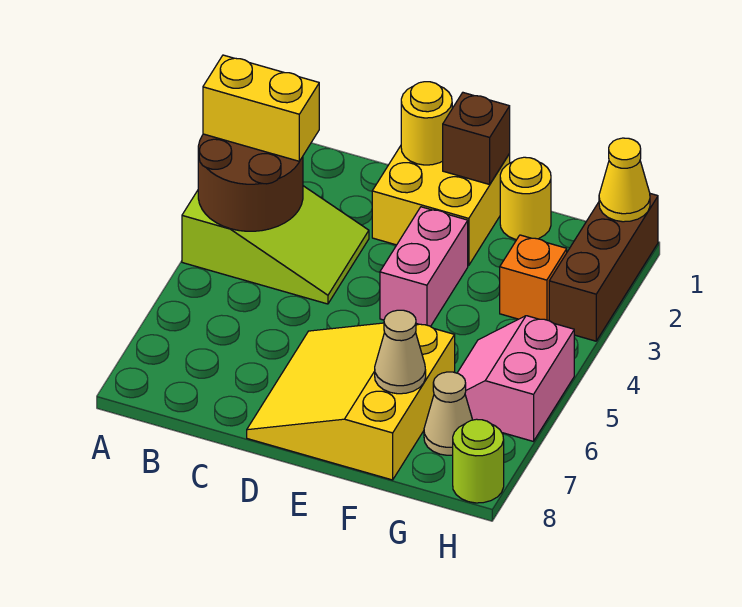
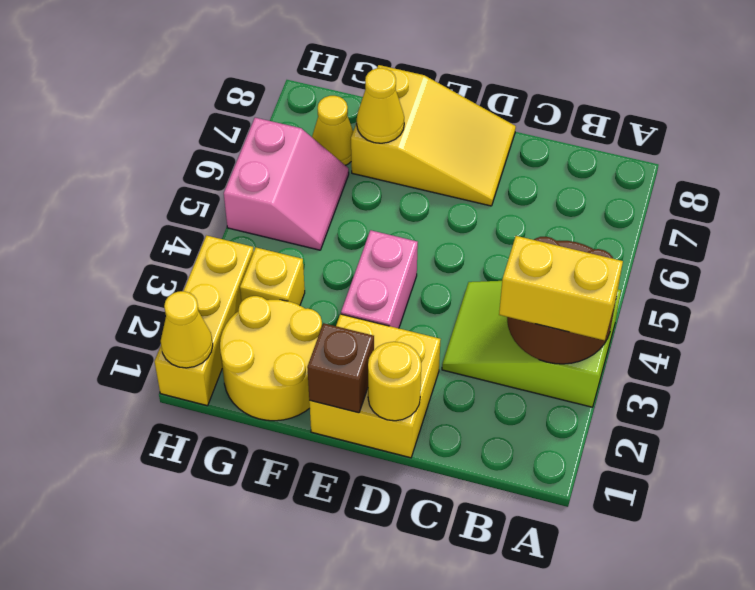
yellow 3x3 slope [247,323,455,480] -> yellow 2x3 slope [351,65,516,206]
yellow 1x1 round brick [500,157,551,240] -> yellow 2x2 round brick [220,296,322,421]
tan 1x1 cone [375,310,426,394] -> yellow 1x1 cone [357,68,404,143]
orange 1x1 brick [500,235,567,321] -> yellow 1x1 brick [240,248,305,305]
tan 1x1 cone [424,372,472,455] -> yellow 1x1 cone [312,96,353,165]
brown 1x3 brick [549,194,658,341] -> yellow 1x3 brick [155,235,254,406]
lime 1x1 round brick [453,419,504,503] -> none

